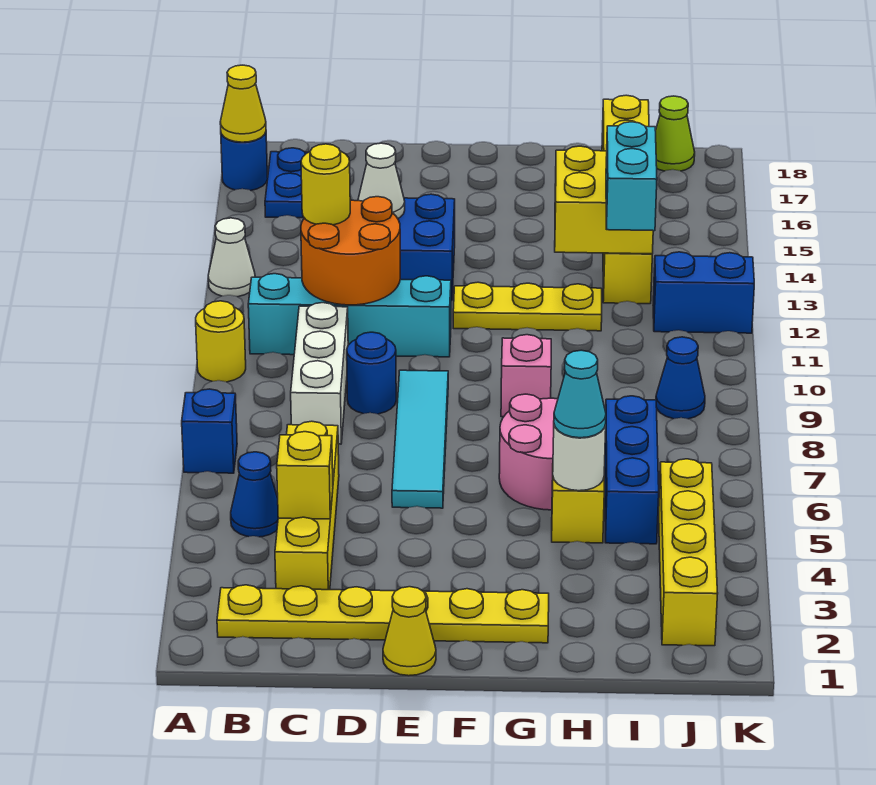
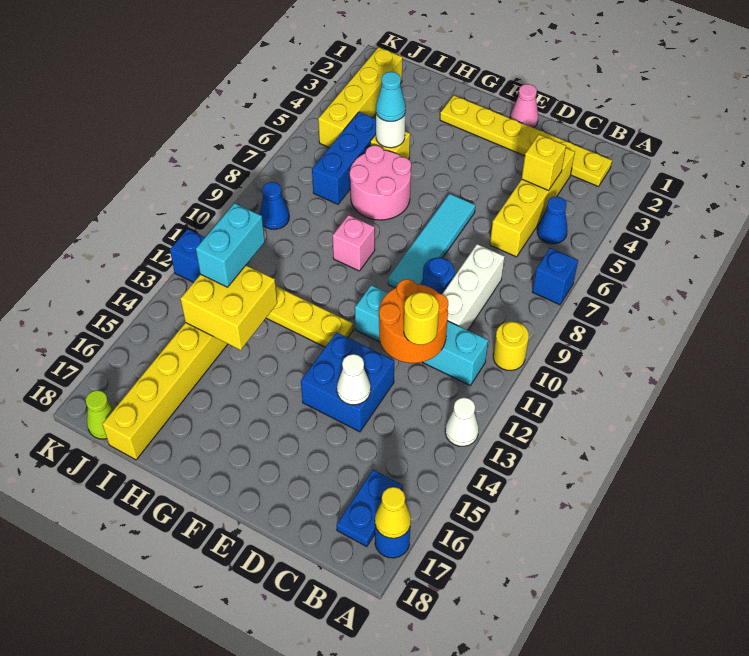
yellow 1x1 cone [383,587,436,676] -> pink 1x1 cone [510,84,538,128]

